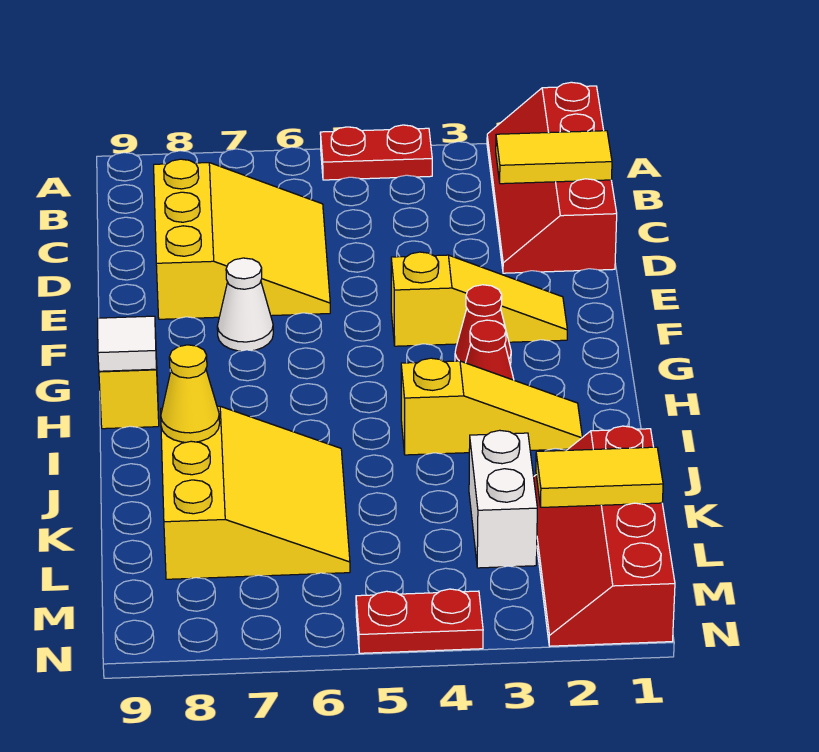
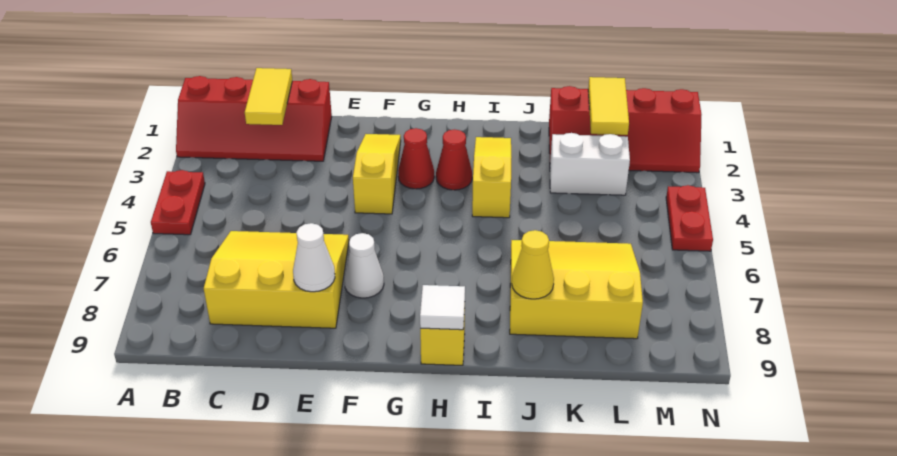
none -> white 1x1 cone [293,223,335,292]

